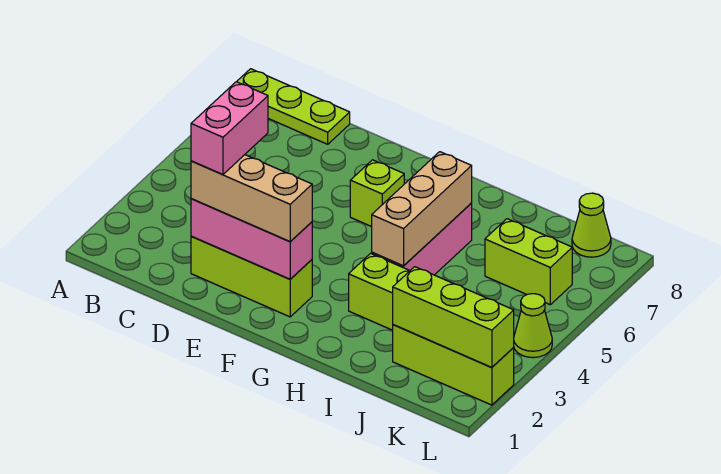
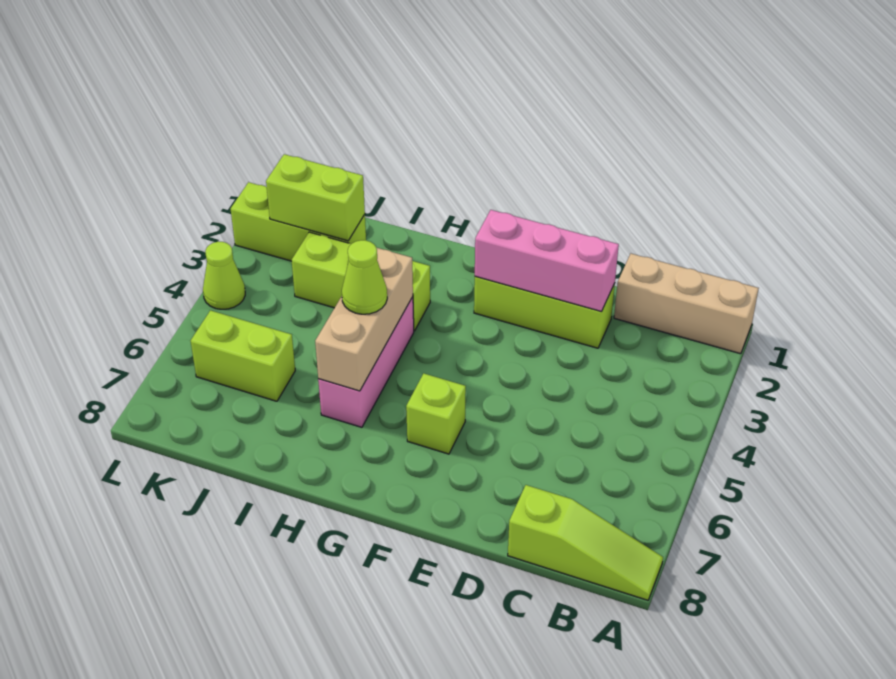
lime 1x3 plate [237,69,350,144] -> lime 1x3 slope [508,485,663,600]
tan 1x3 brick [191,155,312,242] -> tan 1x3 brick moved to [614,254,759,354]
pink 1x2 brick [191,82,268,175] -> none
lime 1x3 brick [393,267,514,368] -> lime 1x2 brick [266,154,365,241]
lime 1x1 cone [572,193,611,257] -> lime 1x1 cone moved to [342,240,387,314]

